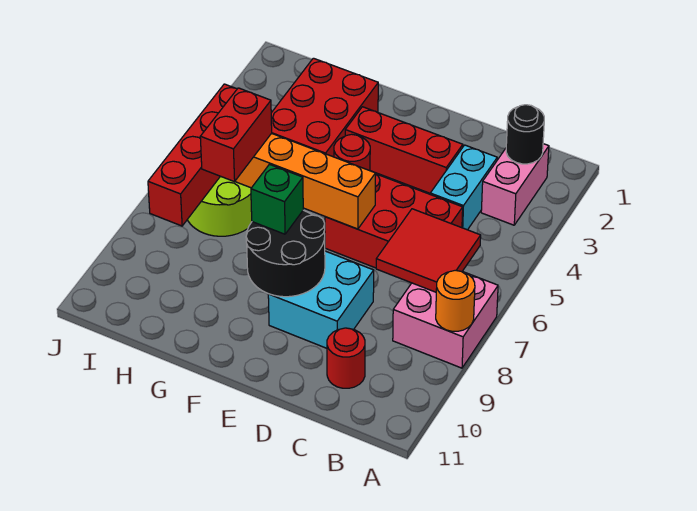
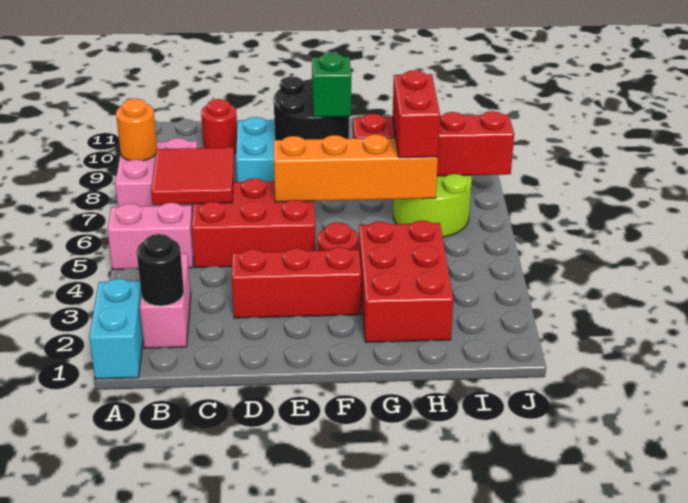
none -> pink 1x2 brick [107,203,194,270]
cyan 1x2 brick [430,145,497,230] -> cyan 1x2 brick moved to [89,279,143,379]
red 1x4 brick [148,84,237,226] -> red 1x4 brick turned to [353,111,514,176]

